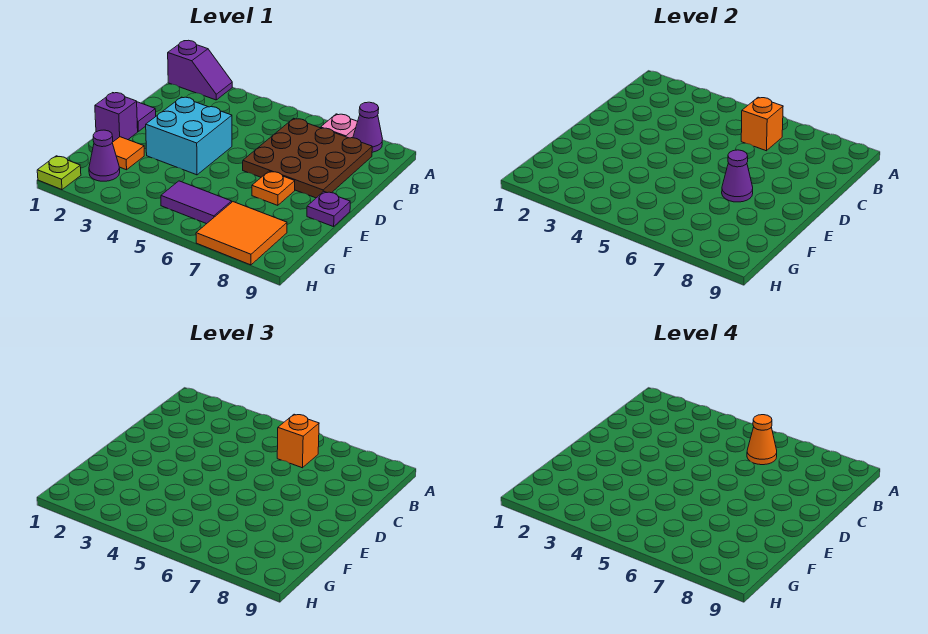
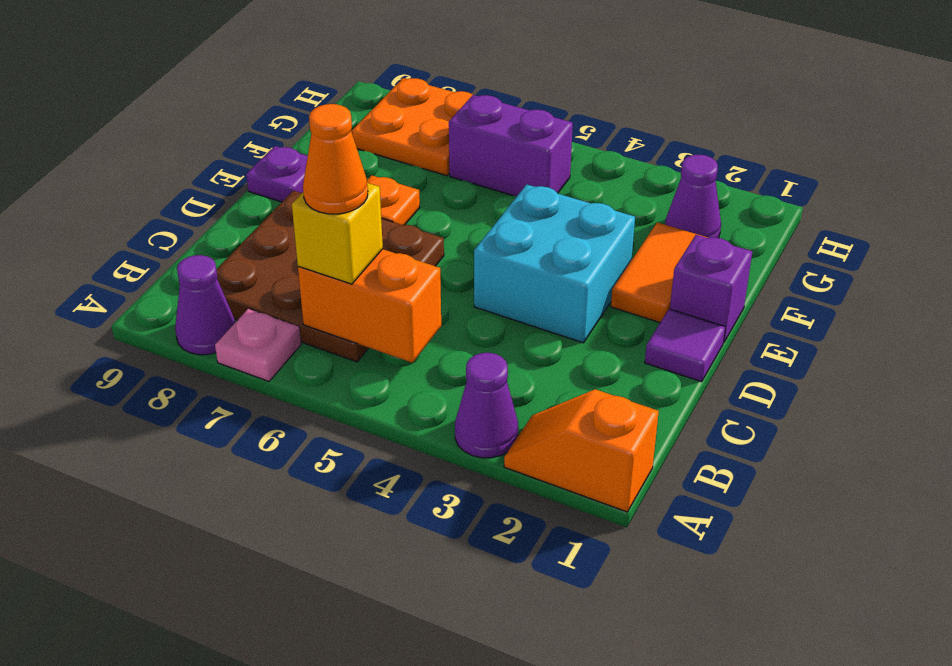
purple 1x2 slope [168,40,232,100] -> orange 1x2 slope [504,389,659,512]
orange 1x1 brick [741,97,783,151] -> orange 1x2 brick [298,249,441,363]
orange 1x1 brick [277,414,319,468] -> yellow 1x1 brick [292,183,383,284]
purple 1x1 cone [722,150,753,202] -> purple 1x1 cone moved to [455,353,518,458]
orange 1x1 tile [112,137,144,170] -> orange 1x2 tile [611,222,708,322]
purple 1x2 tile [161,181,232,224] -> purple 1x2 brick [449,95,573,196]
orange 2x2 tile [196,202,287,265] -> orange 2x2 plate [352,78,473,176]
lime 1x1 plate [37,156,81,190] -> none

